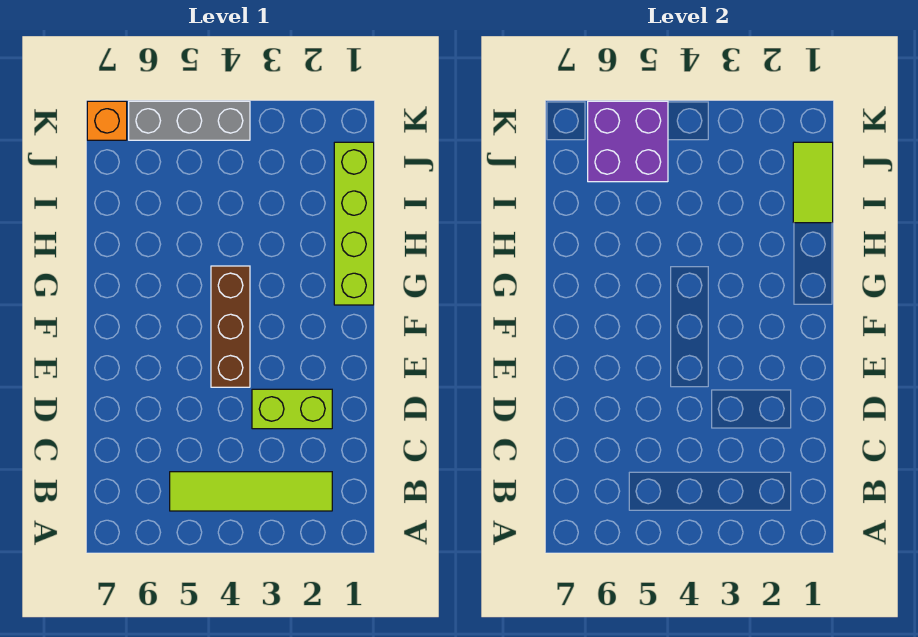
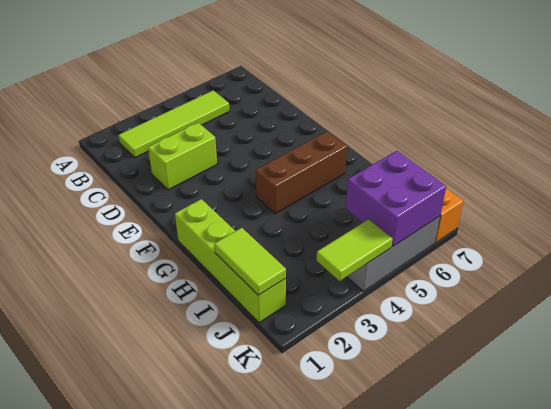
brown 1x3 brick [211,266,250,387] -> brown 1x3 brick turned to [256,131,347,214]
none -> lime 1x2 tile [316,219,393,281]

